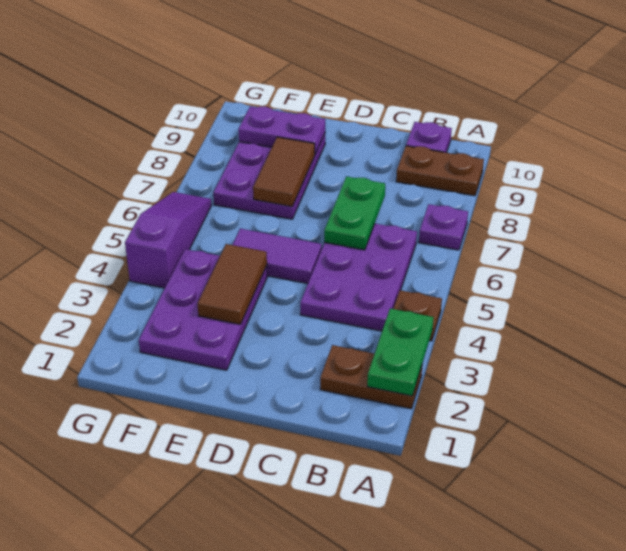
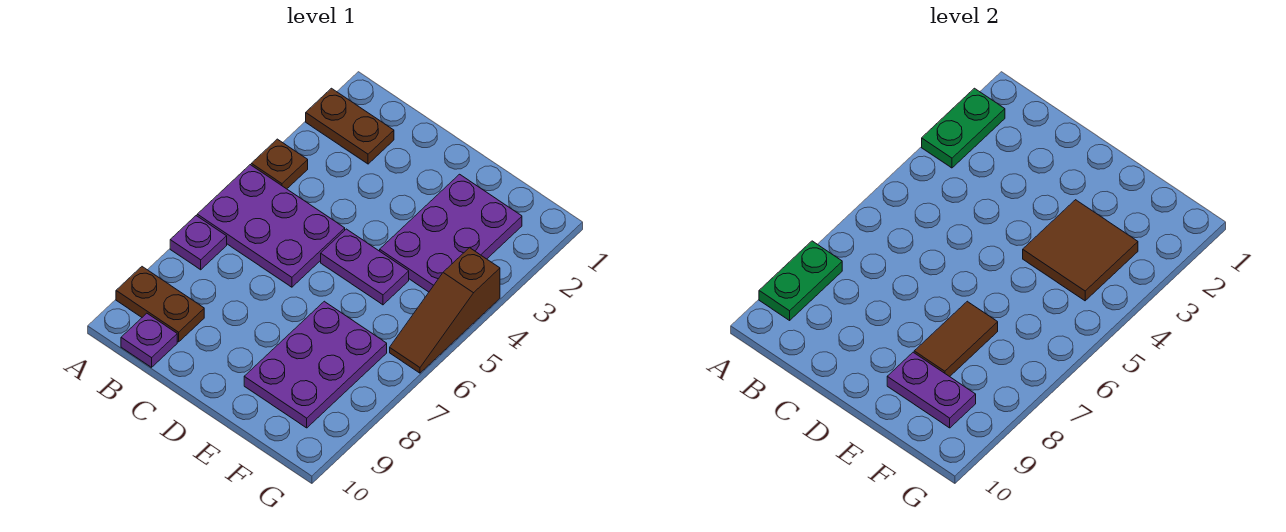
purple 2x3 plate [300,224,417,331] -> purple 2x3 plate turned to [197,165,345,287]
green 1x2 plate [324,176,385,250] -> green 1x2 plate moved to [759,241,842,320]
purple 1x2 tile [232,229,322,283] -> purple 1x2 plate [321,229,409,305]
brown 1x2 tile [197,244,267,324] -> brown 2x2 tile [1023,200,1138,301]
purple 1x3 slope [125,192,211,288] -> brown 1x3 slope [390,248,500,373]

